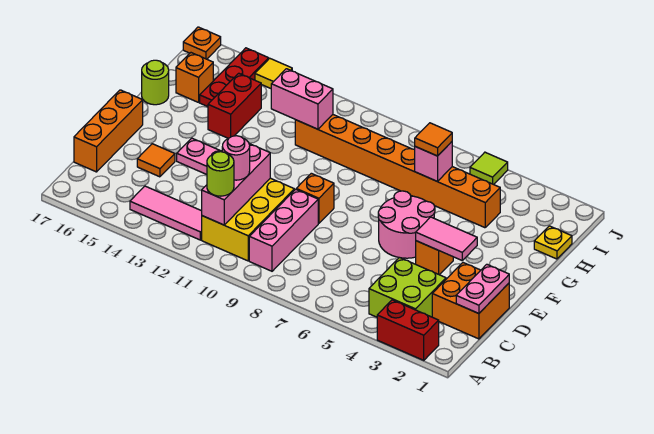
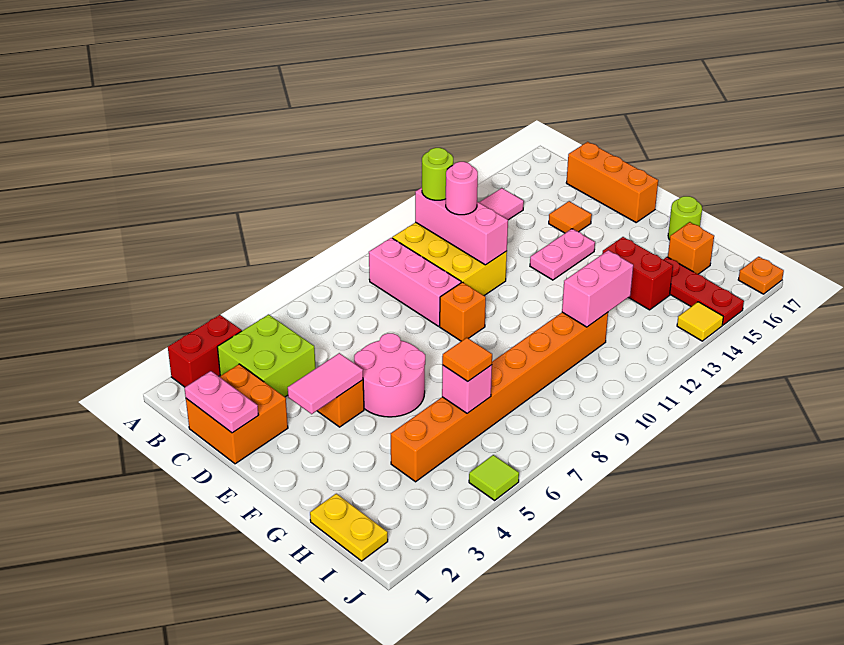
yellow 1x1 plate [534,226,572,259] -> yellow 1x2 plate [310,494,388,561]

